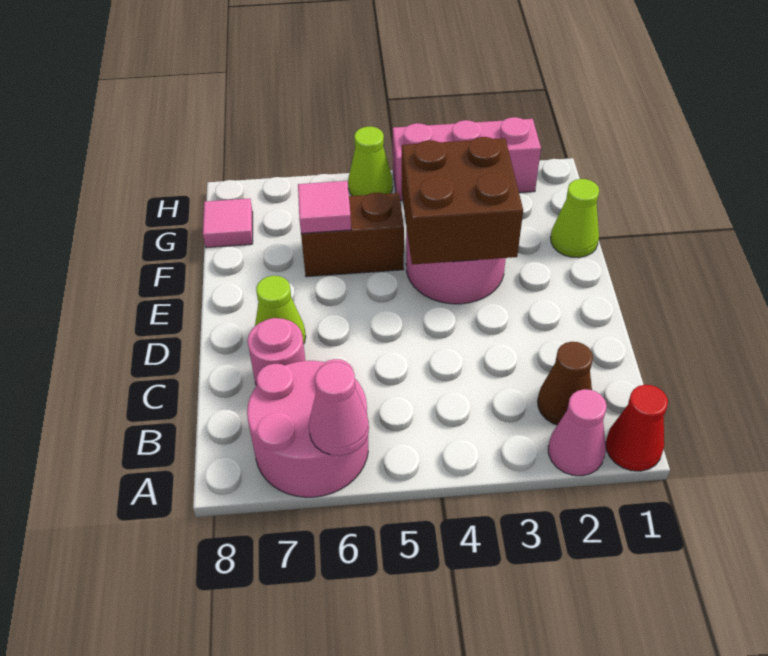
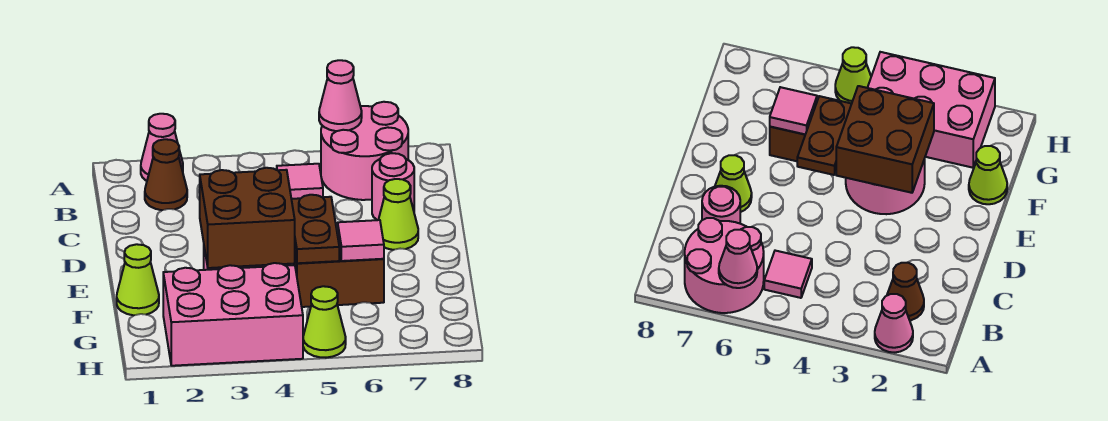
red 1x1 cone [606,385,668,471] -> none
none -> brown 1x2 plate [291,195,339,263]
pink 1x1 tile [203,199,253,248] -> pink 1x1 tile moved to [277,164,323,199]
pink 1x3 brick [393,117,541,201] -> pink 2x3 brick [163,263,303,366]

